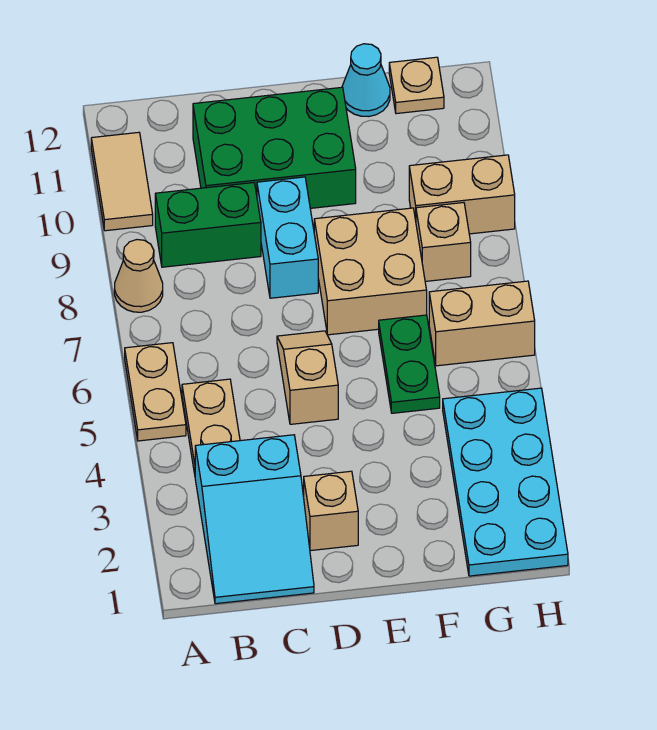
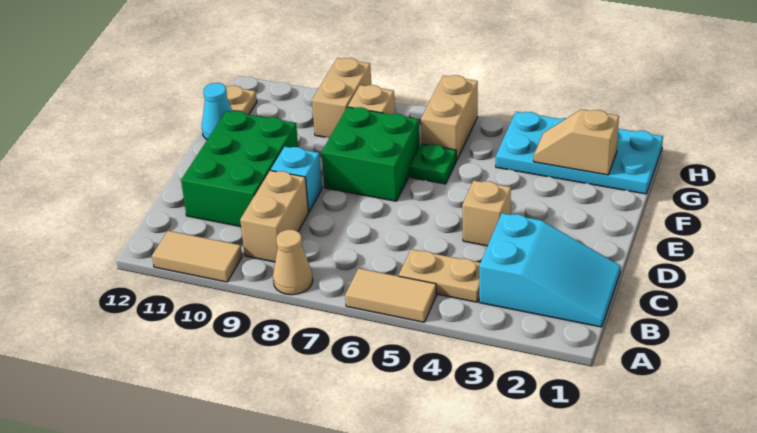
tan 1x2 plate [125,343,186,441] -> tan 1x2 tile [345,268,437,322]
green 1x2 brick [155,183,261,267] -> tan 1x2 brick [240,170,308,262]
tan 1x1 brick [304,471,358,551] -> tan 1x1 brick moved to [462,181,511,246]
tan 1x2 slope [277,331,338,424] -> tan 1x2 slope moved to [534,109,619,175]
cyan 1x2 brick [257,177,318,298] -> cyan 1x1 brick [270,146,322,212]
tan 2x2 brick [314,208,427,335] -> green 2x2 brick [322,107,420,201]
green 1x2 plate [379,315,440,413] -> green 1x1 plate [410,144,456,184]

